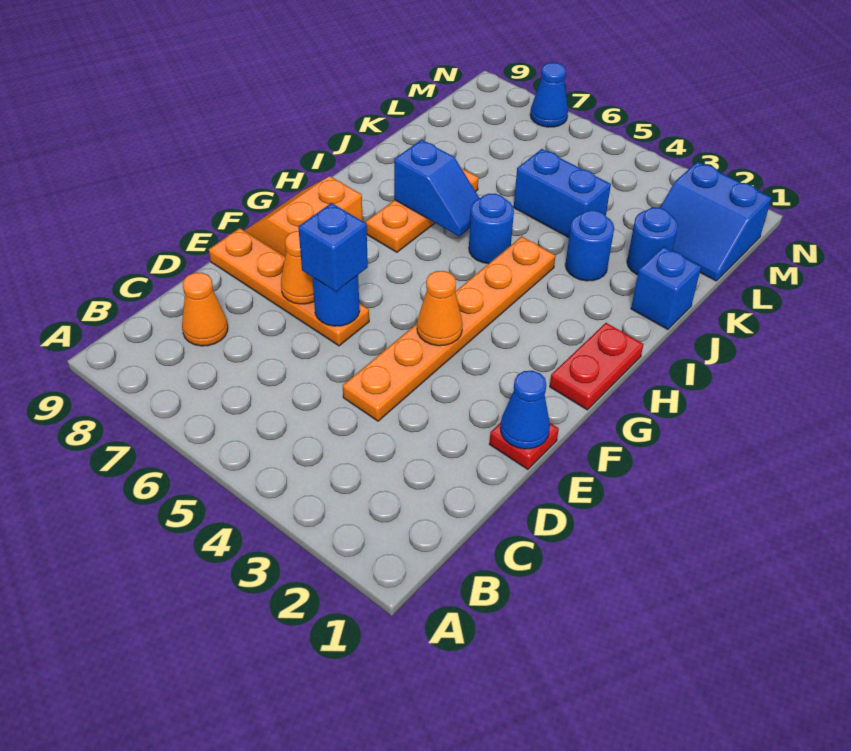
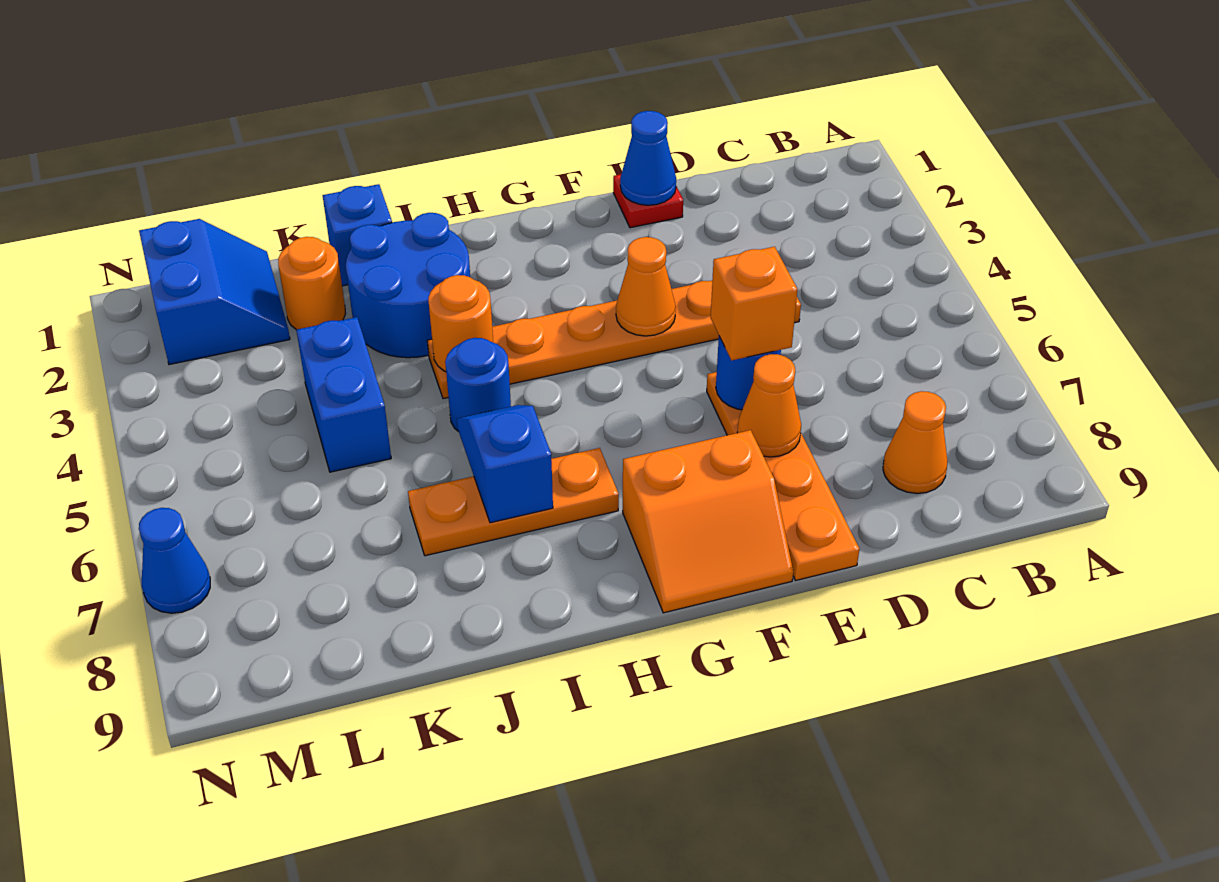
blue 1x1 brick [298,203,368,291] -> orange 1x1 brick [710,247,797,361]
red 1x2 plate [550,323,644,410] -> none
none -> orange 1x1 round brick [428,275,493,372]
blue 1x1 round brick [565,210,614,281] -> blue 2x2 round brick [346,213,470,358]
blue 1x1 round brick [627,208,678,275] -> orange 1x1 round brick [278,237,346,330]

